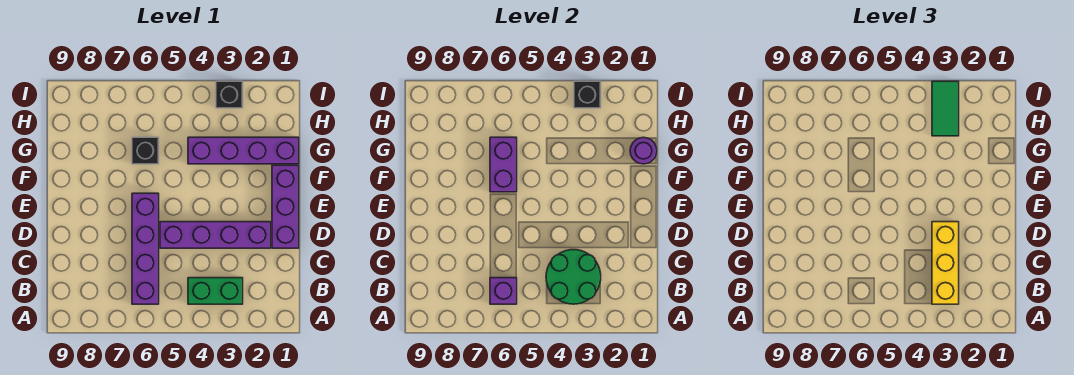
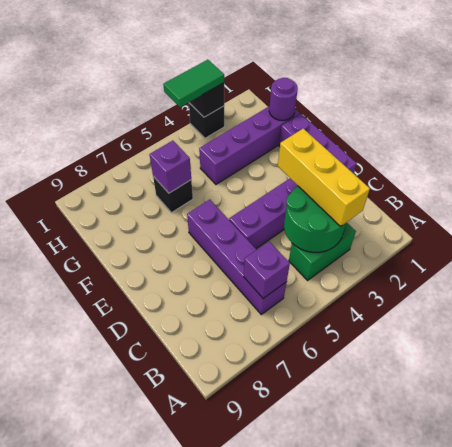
purple 1x2 brick [490,137,517,192] -> purple 1x1 brick [150,141,191,193]
green 1x2 tile [932,81,959,136] -> green 1x2 tile turned to [163,60,224,107]

